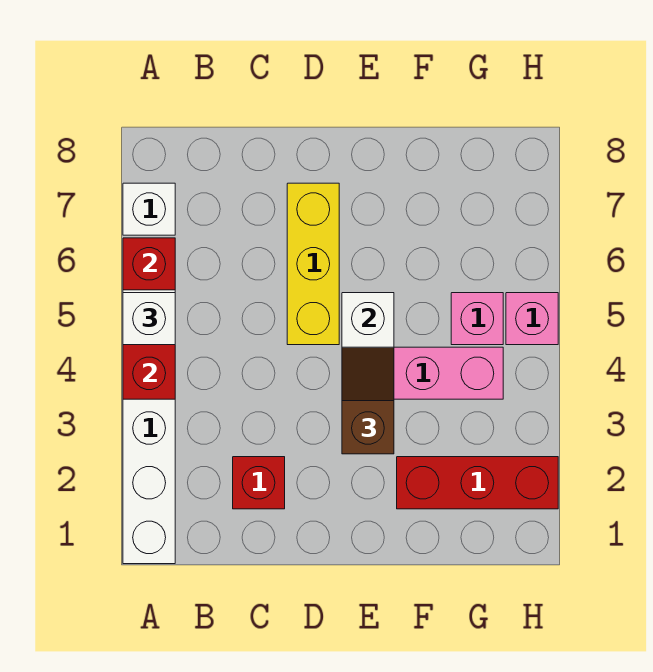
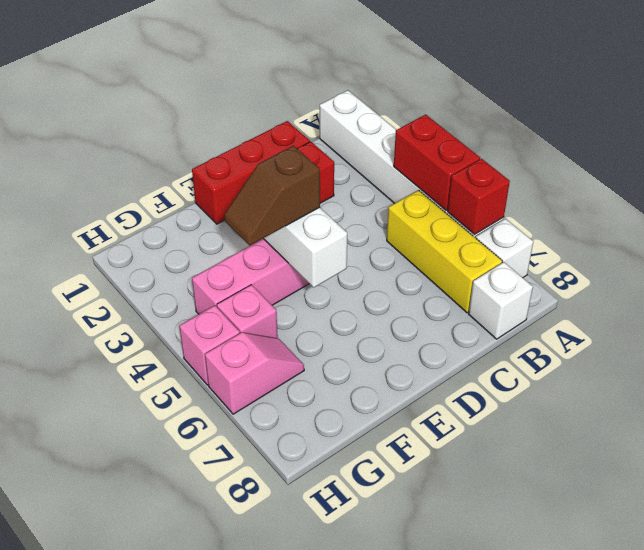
white 1x1 brick [123,293,175,345] -> white 1x1 brick moved to [469,262,533,339]
yellow 1x3 brick [287,183,339,345] -> yellow 1x3 brick moved to [387,190,502,313]
brown 1x2 slope [342,347,394,454] -> brown 1x2 slope turned to [224,146,320,245]
red 1x3 brick [397,457,558,509] -> red 1x3 brick moved to [192,121,310,224]
none -> pink 1x2 slope [205,332,304,414]

